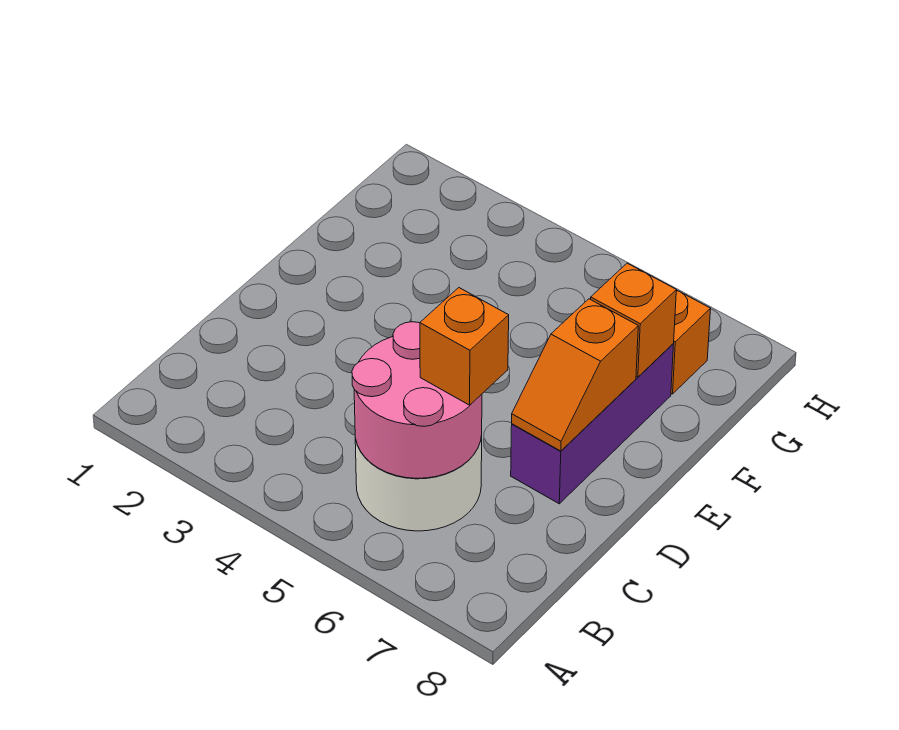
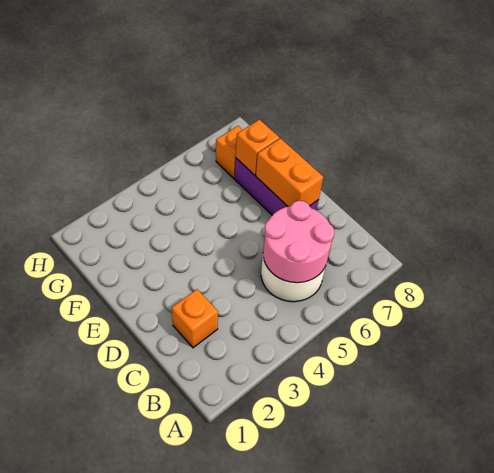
orange 1x1 brick [420,288,509,405] -> orange 1x1 brick moved to [171,289,218,348]
orange 1x2 slope [512,299,638,451] -> orange 1x2 brick [256,138,323,206]

